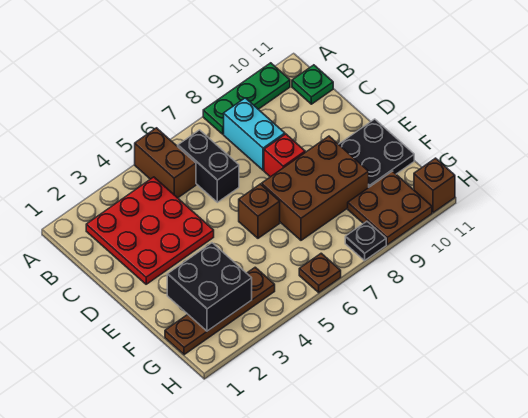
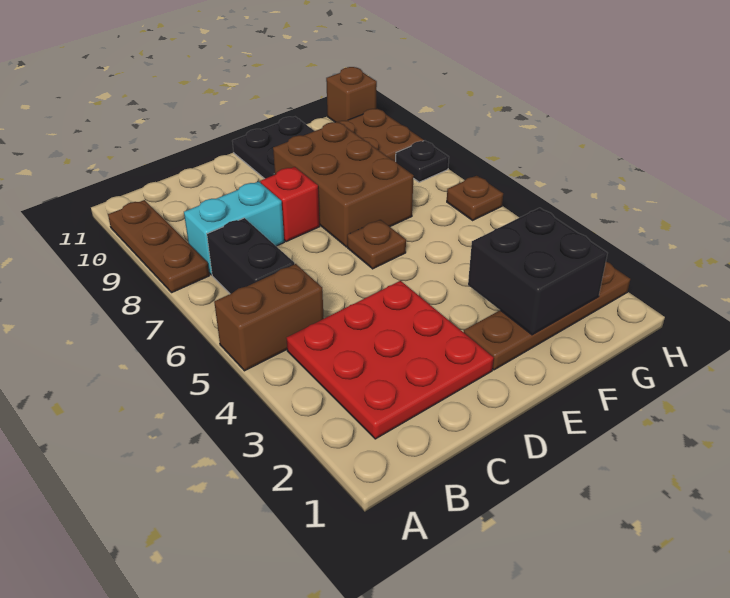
green 1x3 plate [203,63,290,134] -> brown 1x3 plate [108,200,209,292]
black 1x2 brick [178,130,239,202] -> black 1x2 brick turned to [207,218,295,294]
green 1x1 plate [292,65,333,104] -> none
brown 1x1 brick [239,184,280,238] -> brown 1x1 plate [347,220,406,269]
brown 1x4 plate [165,267,275,355] -> brown 1x4 plate turned to [464,262,630,370]

